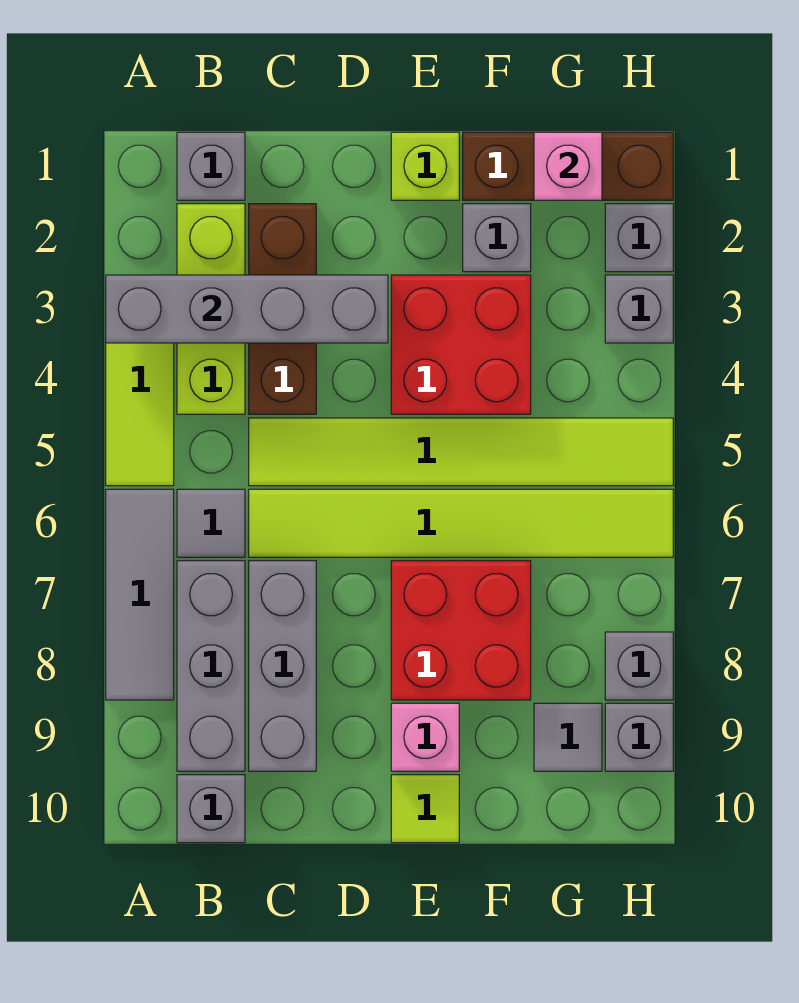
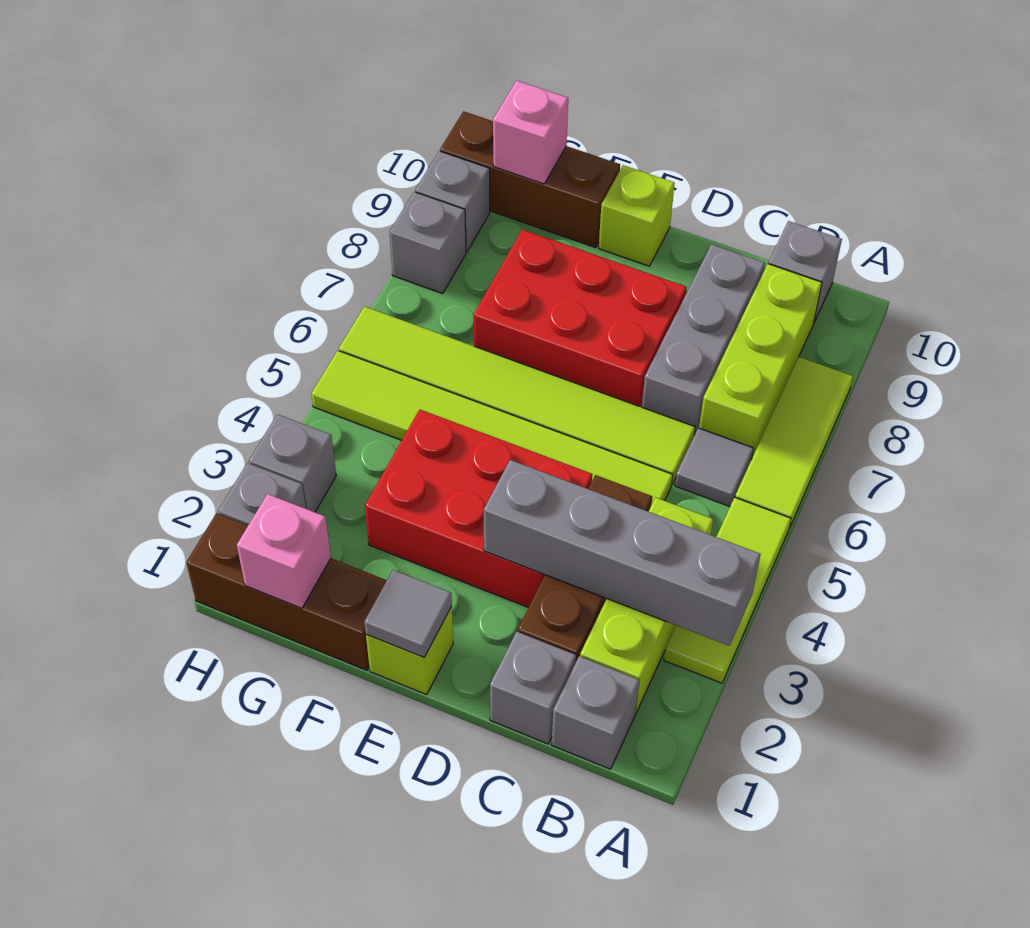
grey 1x3 tile [106,489,174,700] -> lime 1x3 tile [735,357,853,528]
grey 1x3 brick [177,561,245,771] -> lime 1x3 brick [699,264,822,458]
red 2x2 brick [391,275,531,414] -> red 2x3 brick [365,410,592,607]
red 2x2 brick [391,561,531,700] -> red 2x3 brick [474,229,687,407]
pink 1x1 brick [391,703,459,771] -> pink 1x1 brick moved to [493,81,568,184]
lime 1x1 tile [391,775,459,843] -> lime 1x1 brick [599,165,675,266]
grey 1x1 brick [463,204,531,272] -> grey 1x1 brick moved to [490,632,576,744]
none -> brown 1x3 brick [440,111,620,248]
grey 1x1 tile [534,703,602,771] -> grey 1x1 tile moved to [364,570,452,657]

